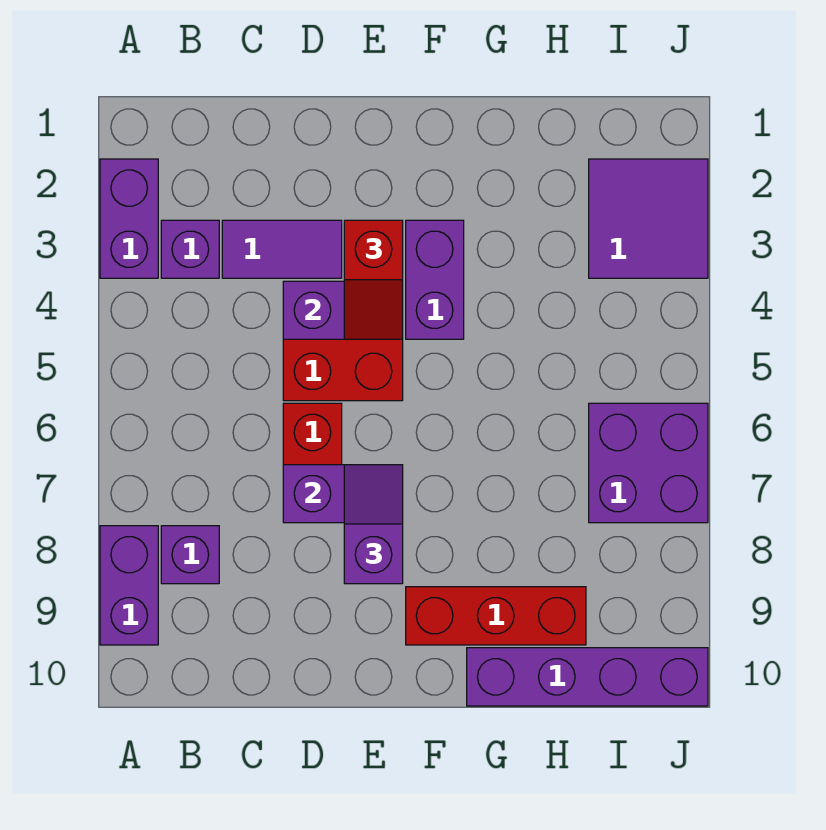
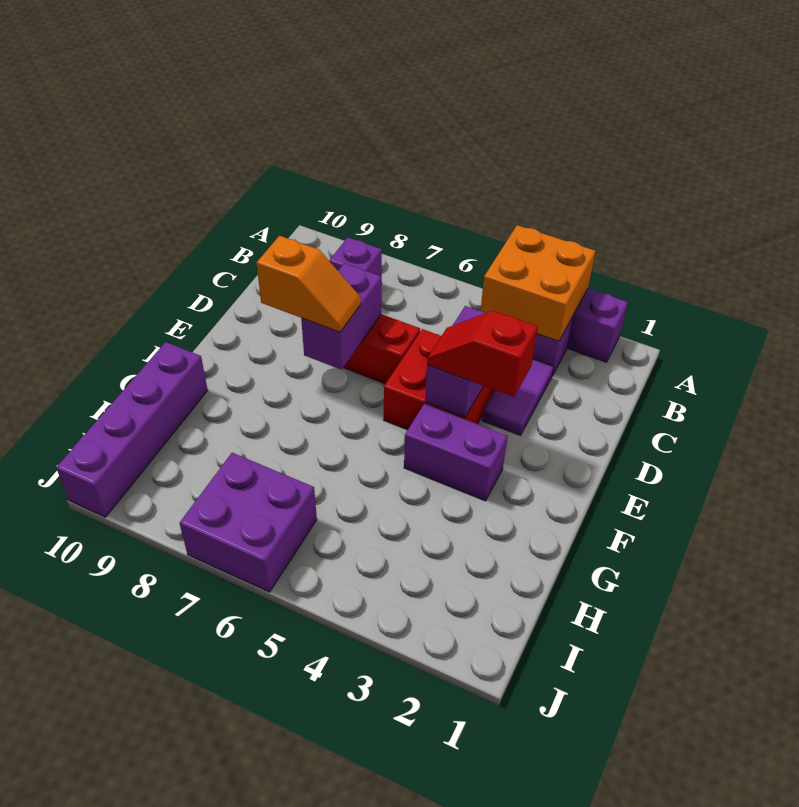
none -> orange 2x2 brick [481,225,596,341]
purple 1x2 brick [100,526,158,645] -> none
purple 1x2 slope [344,465,403,584] -> orange 1x2 slope [257,236,361,332]
red 1x3 brick [406,587,586,645] -> none
purple 2x2 tile [589,159,708,278] -> none

